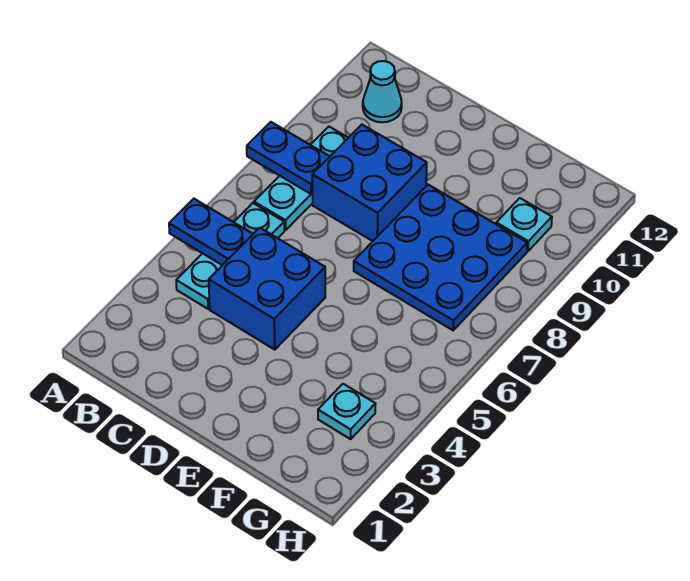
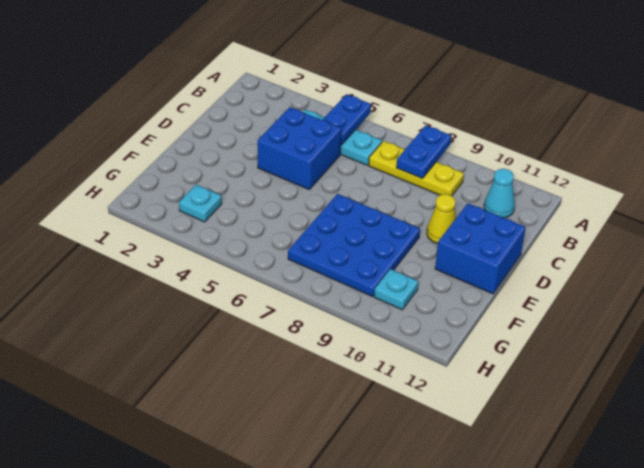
cyan 1x3 plate [254,127,348,230] -> yellow 1x3 plate [369,141,464,196]
blue 2x2 brick [312,125,427,241] -> blue 2x2 brick moved to [435,203,526,294]
none -> yellow 1x1 cone [427,194,456,244]

